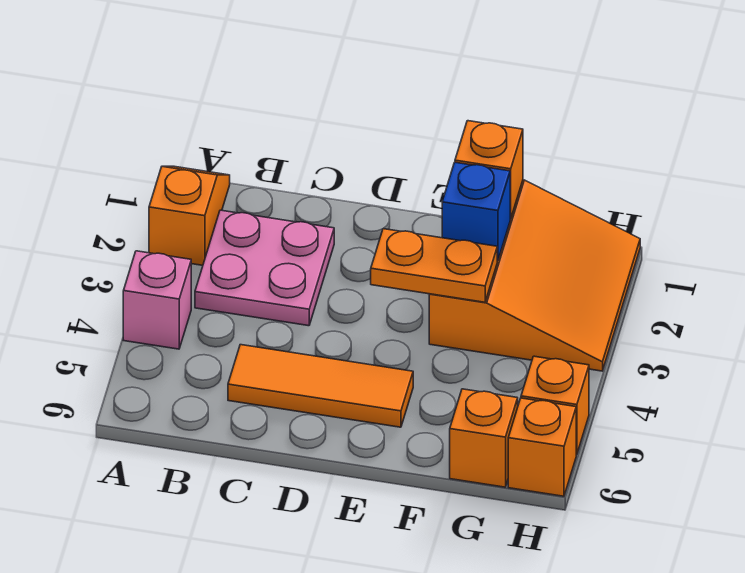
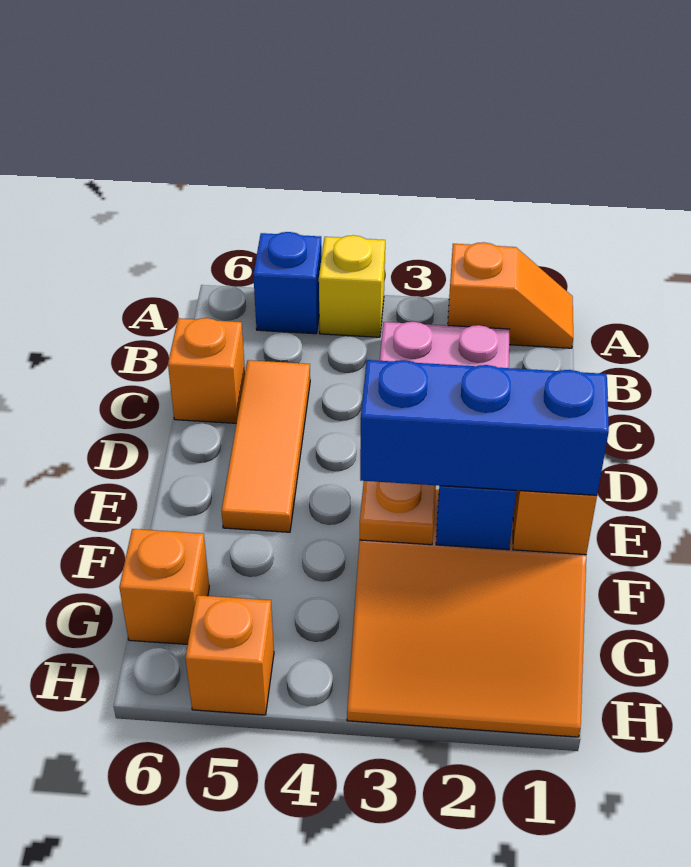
pink 1x1 brick [123,251,191,349] -> yellow 1x1 brick [319,235,385,337]
none -> blue 1x1 brick [253,232,322,334]
none -> blue 1x3 brick [360,360,609,495]
orange 1x1 brick [508,398,576,496] -> orange 1x1 brick moved to [168,318,245,423]

